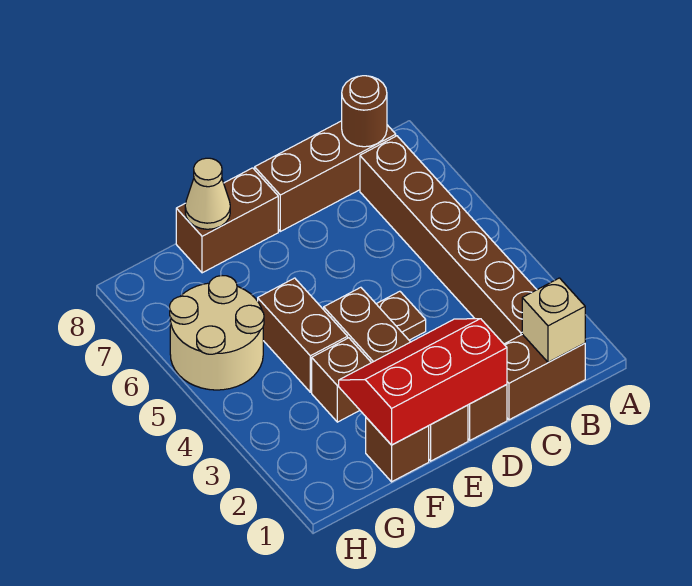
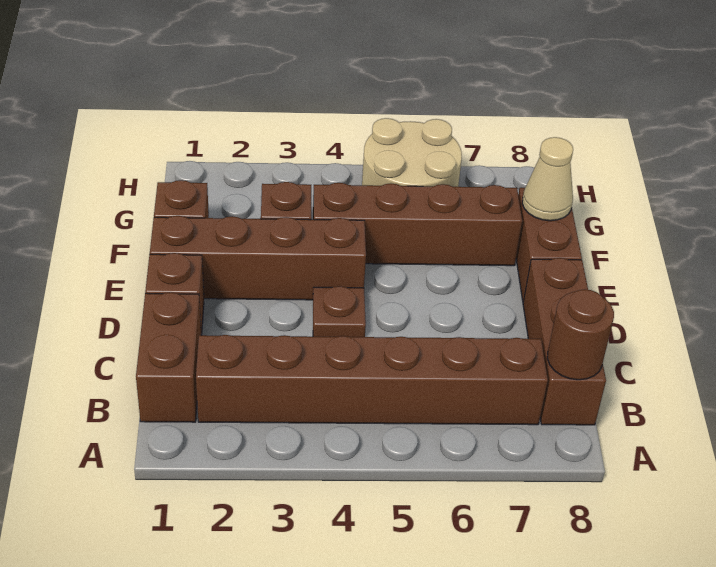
tan 1x1 brick [522,278,585,362] -> none
red 2x3 slope [339,319,507,445] -> none
brown 1x2 brick [258,278,348,392] -> brown 1x4 brick [313,183,522,266]

